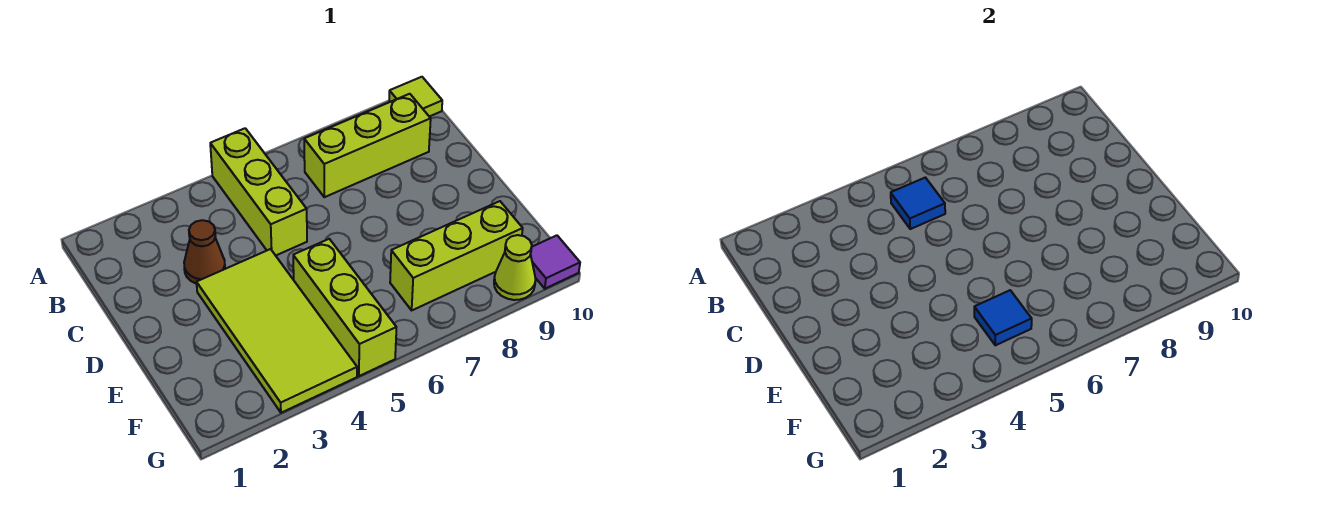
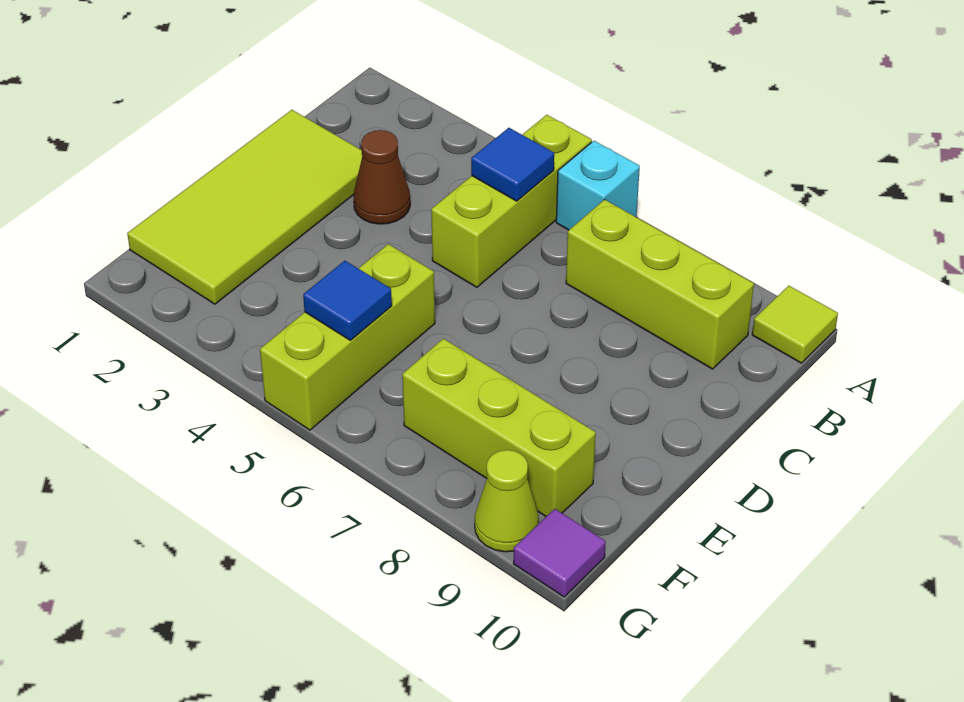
none -> cyan 1x1 brick [556,141,640,230]
lime 2x4 tile [197,249,357,413] -> lime 2x4 tile moved to [127,110,362,304]

